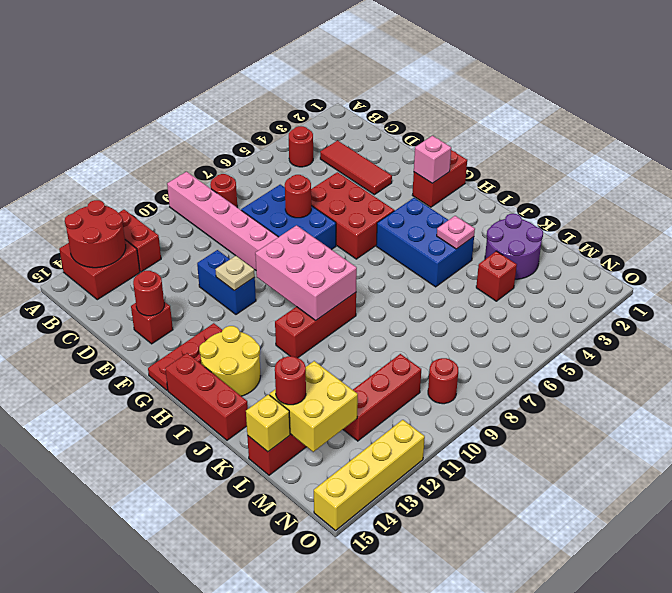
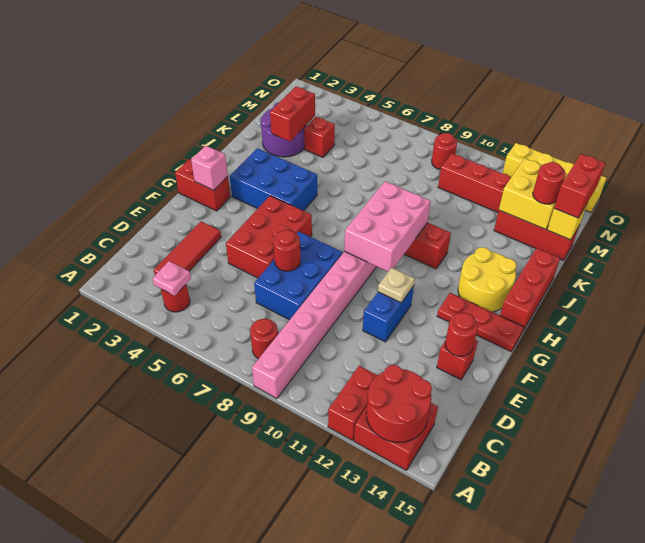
blue 2x3 brick [376,198,474,287] -> blue 2x3 brick turned to [230,148,317,211]
pink 1x1 plate [437,216,475,249] -> pink 1x1 plate moved to [152,261,191,296]
none -> red 1x2 brick [270,86,315,141]
none -> red 1x2 brick [554,154,605,218]

